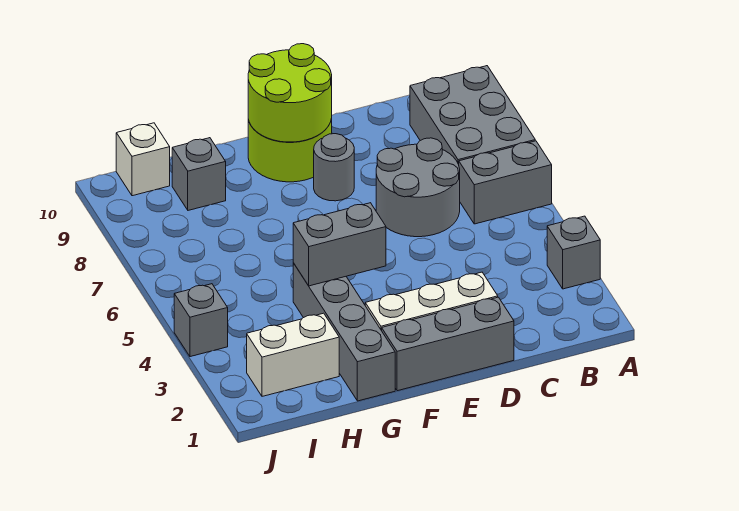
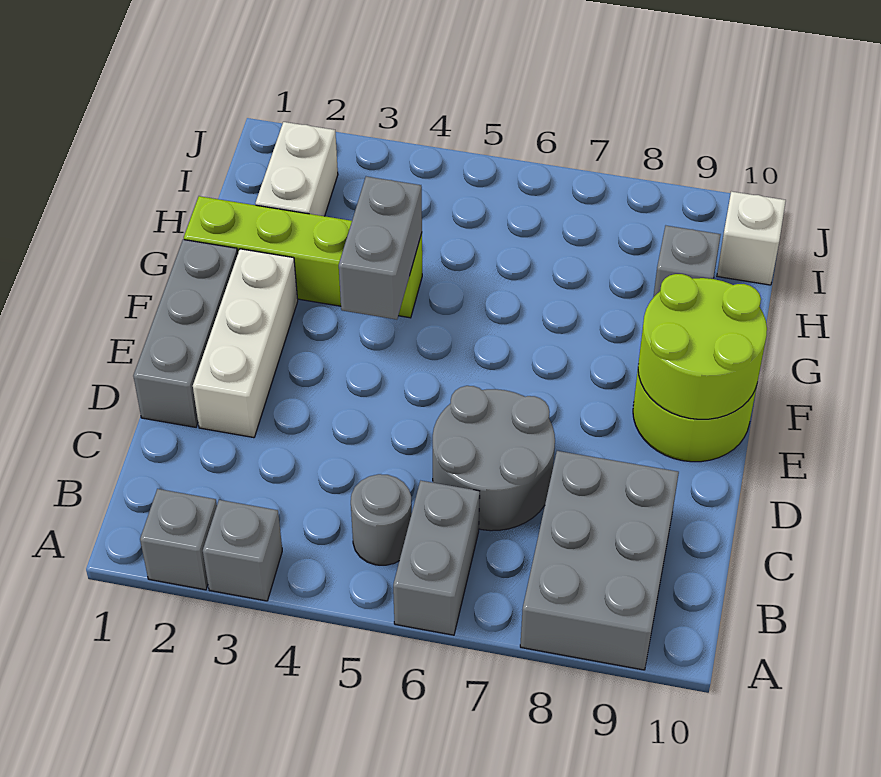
grey 2x3 brick [410,66,535,164] -> grey 2x3 brick turned to [520,451,679,670]
grey 1x1 round brick [314,134,354,201] -> grey 1x1 round brick moved to [351,474,412,565]
grey 1x4 brick [293,263,395,401] -> lime 1x4 brick [184,196,422,318]
grey 1x1 brick [174,284,228,357] -> grey 1x1 brick moved to [140,489,217,590]

